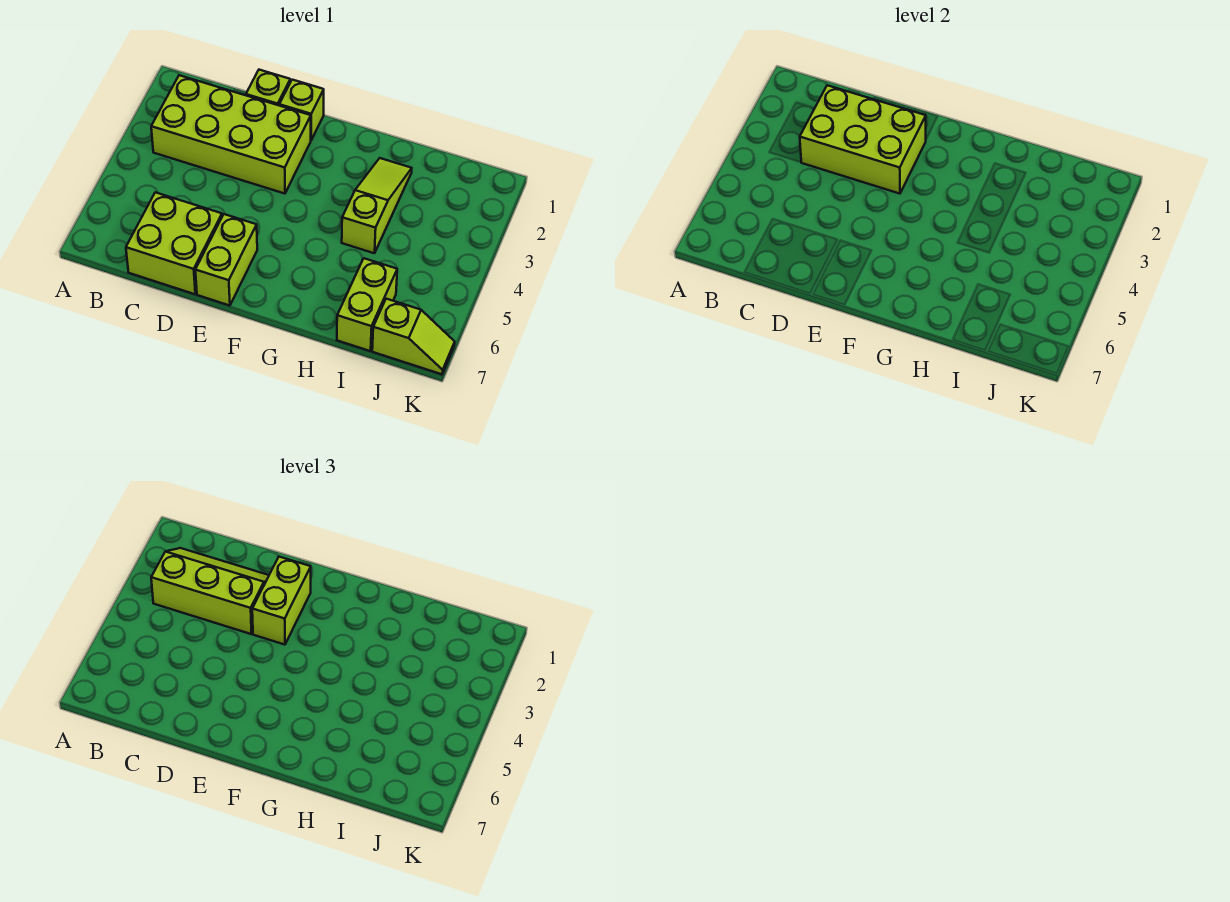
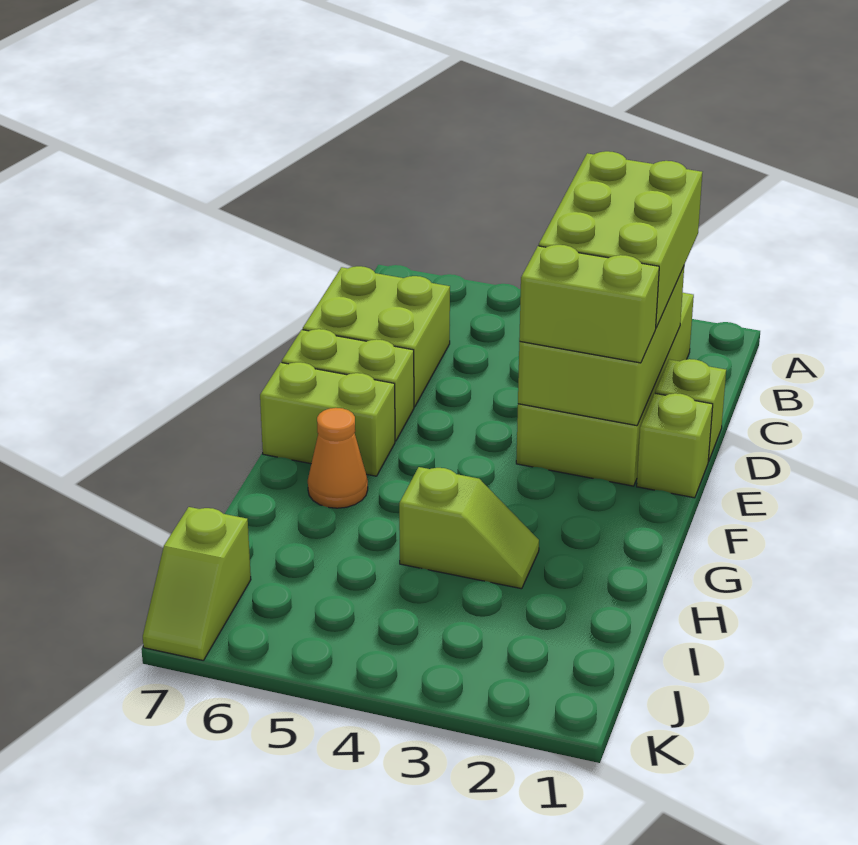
lime 2x3 slope [151,548,269,634] -> lime 2x3 brick [539,151,702,327]
none -> orange 1x1 cone [308,408,368,508]
lime 1x3 slope [342,158,412,253] -> lime 1x2 slope [399,467,539,589]
lime 1x2 brick [337,258,397,351] -> lime 1x2 brick moved to [260,362,395,476]

